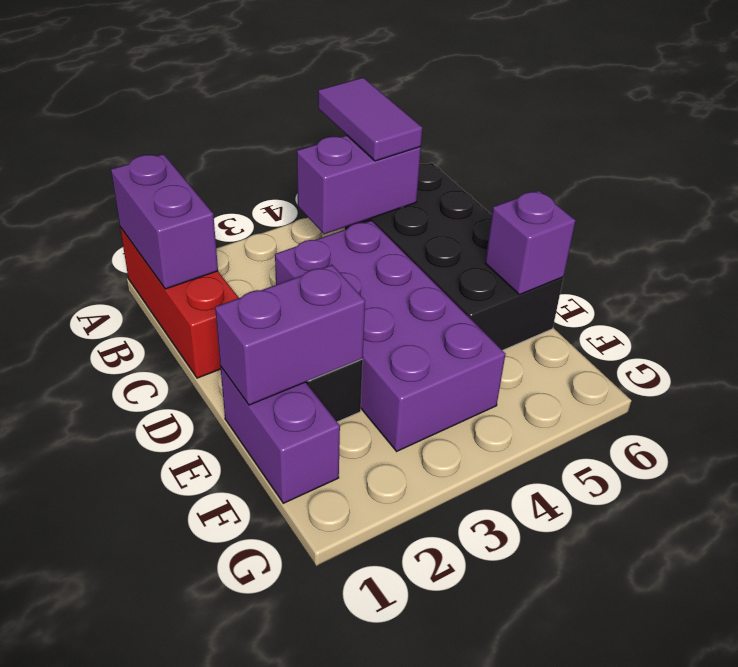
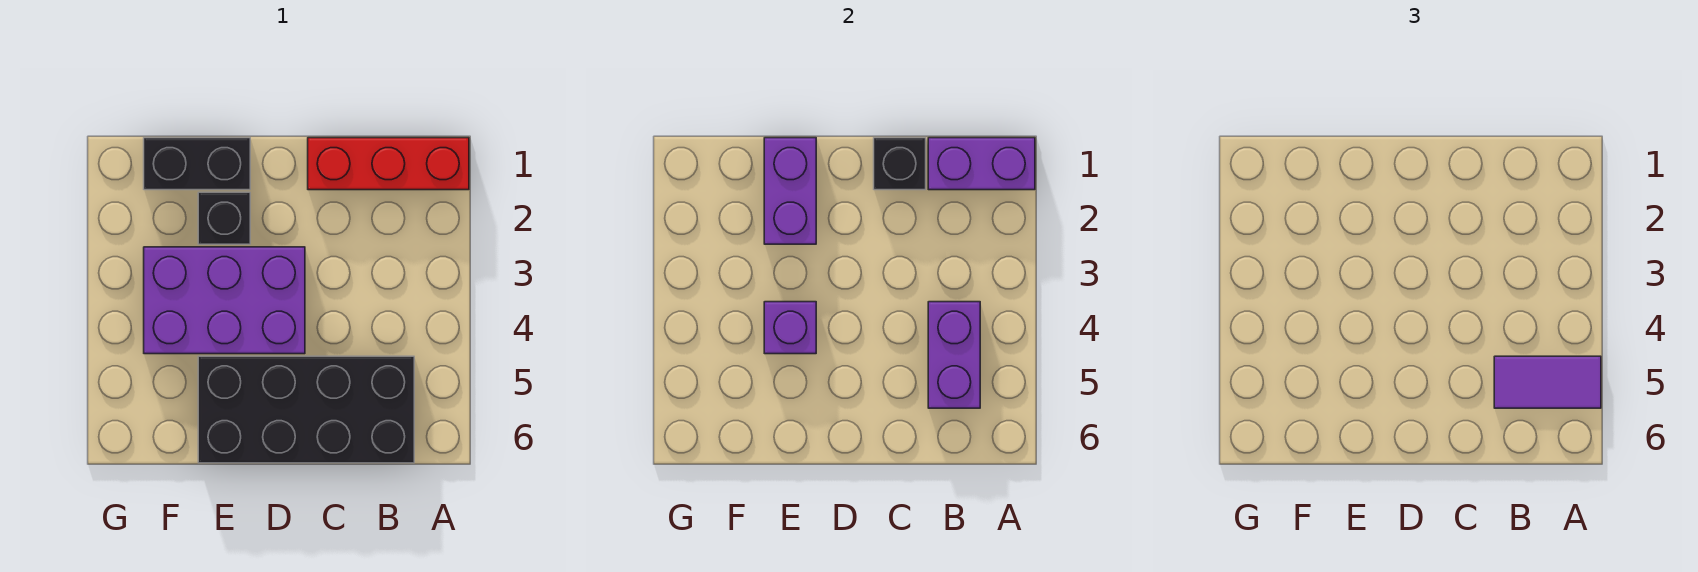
none -> black 1x1 brick [874,138,926,190]
purple 2x4 brick [275,221,505,451] -> purple 2x3 brick [144,247,305,354]
purple 1x2 brick [220,366,340,503] -> black 1x2 brick [144,138,250,190]
purple 1x1 brick [485,190,576,295] -> purple 1x1 brick moved to [764,302,816,354]

